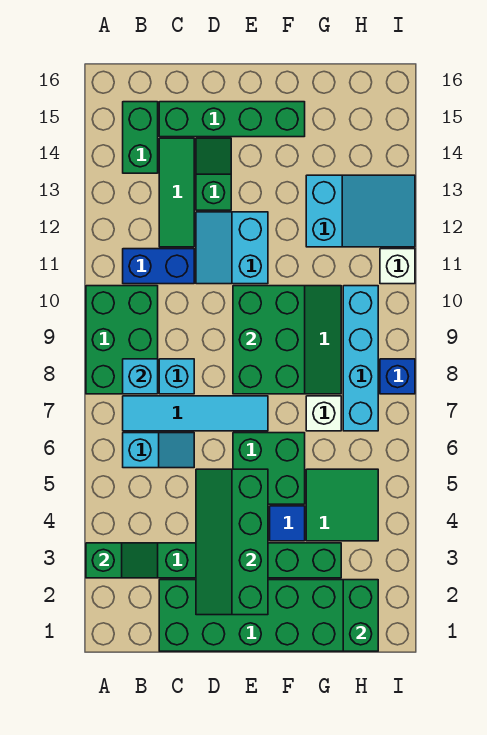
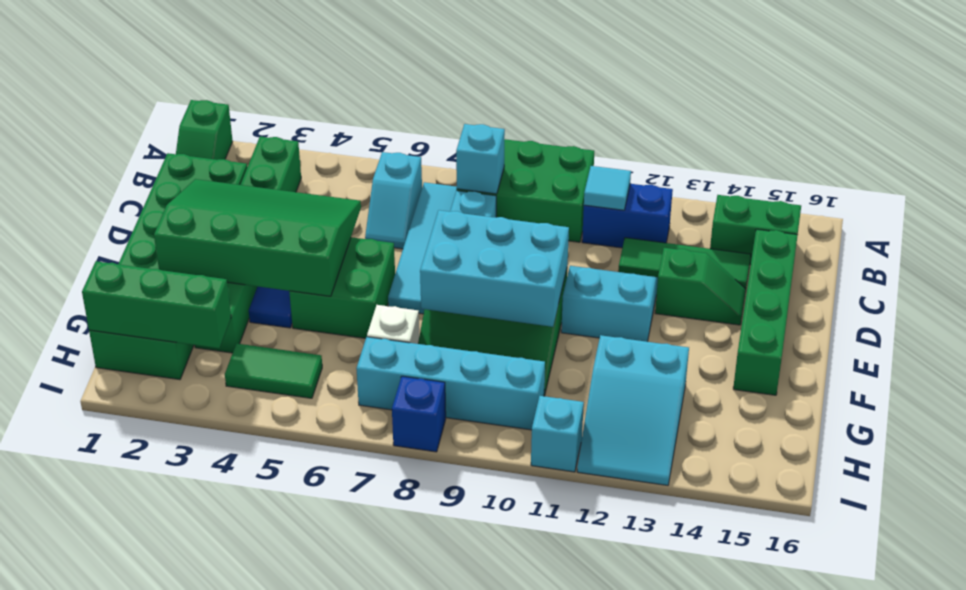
green 1x2 slope [86,543,158,578] -> green 1x2 slope moved to [176,100,233,160]
blue 1x2 brick [123,249,194,284] -> blue 1x2 brick turned to [582,184,673,248]
none -> cyan 1x1 tile [584,166,631,210]
green 2x4 slope [196,469,268,615] -> green 3x4 slope [154,179,361,296]
green 2x3 brick [233,286,305,394] -> cyan 2x3 brick [420,210,569,327]
green 2x2 tile [306,469,378,541] -> green 1x2 tile [225,343,322,398]
green 1x2 brick [343,580,378,651] -> green 1x3 brick [82,261,231,348]
white 1x1 brick [380,249,415,284] -> cyan 1x1 brick [531,396,584,472]

